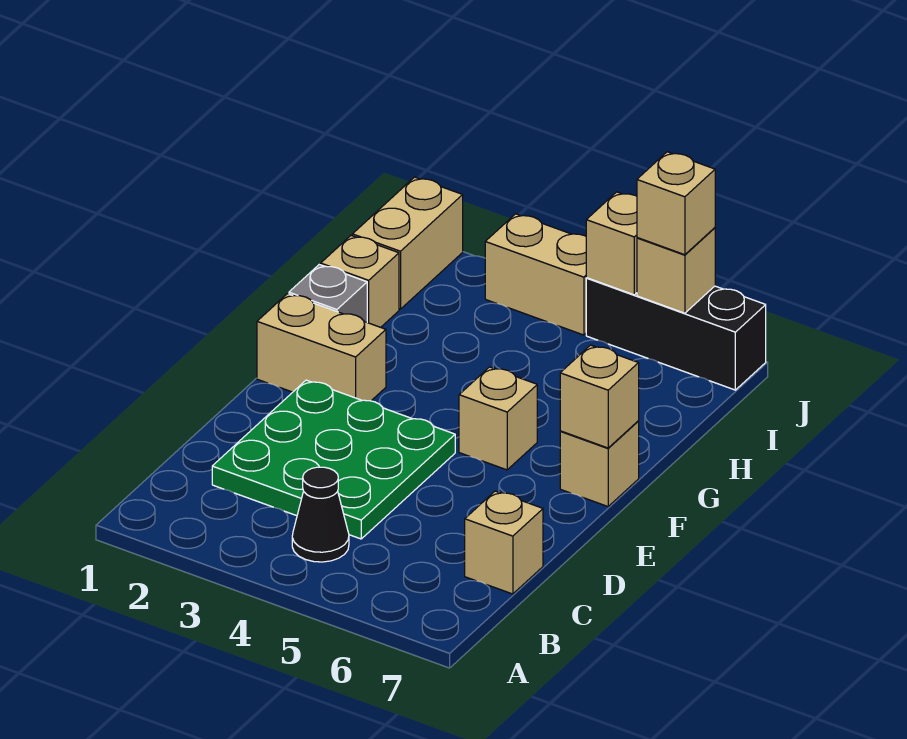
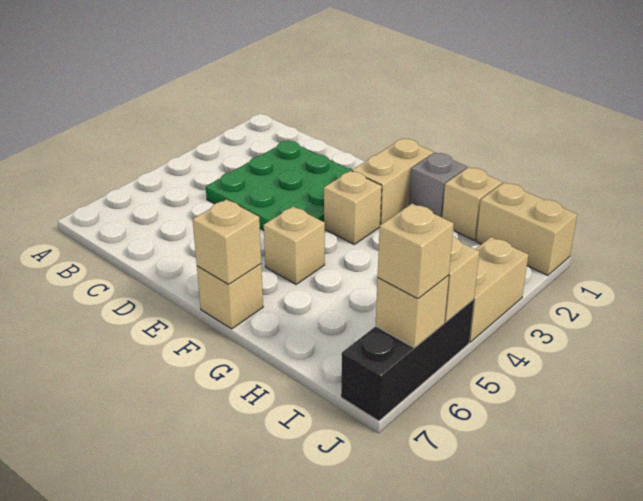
black 1x1 cone [292,467,349,562] -> none
tan 1x1 brick [465,491,543,594] -> tan 1x1 brick moved to [324,171,382,244]

